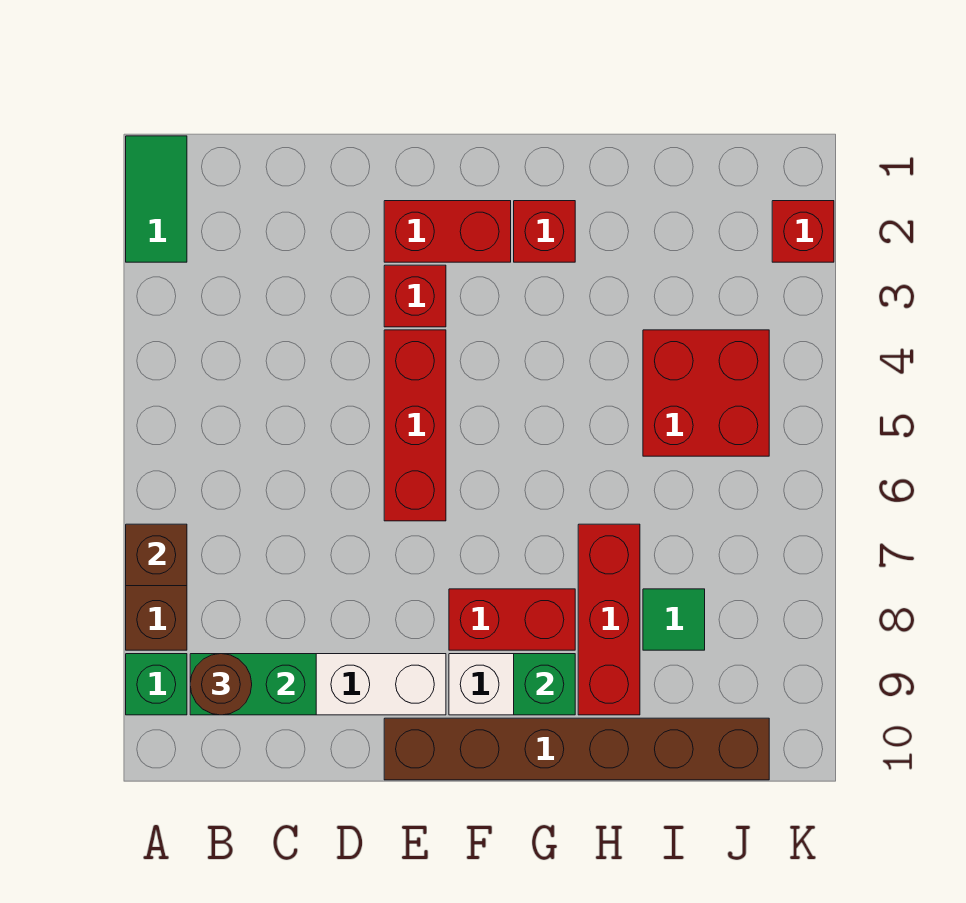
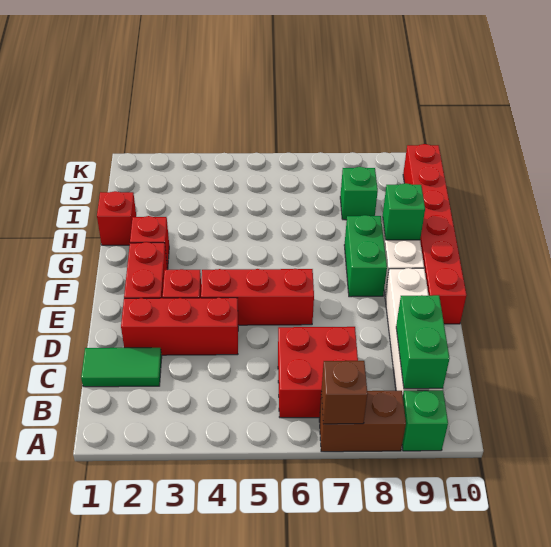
green 1x2 tile [126,136,187,262] -> green 1x2 tile moved to [81,348,162,387]
brown 1x1 round brick [190,654,252,715] -> none
brown 1x6 brick [384,718,769,780] -> red 1x6 brick [403,144,467,324]
red 1x2 brick [449,589,575,650] -> green 1x2 brick [344,215,387,297]
red 1x3 brick [578,524,640,715] -> red 1x3 brick moved to [121,298,238,355]
red 2x2 brick [643,330,769,456] -> red 2x2 brick moved to [278,327,358,418]
green 1x1 tile [643,589,705,650] -> green 1x1 brick [340,167,378,220]
red 1x1 brick [772,201,834,262] -> red 1x1 brick moved to [97,191,136,245]

